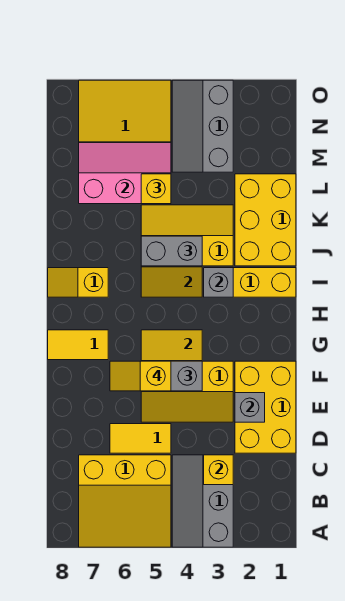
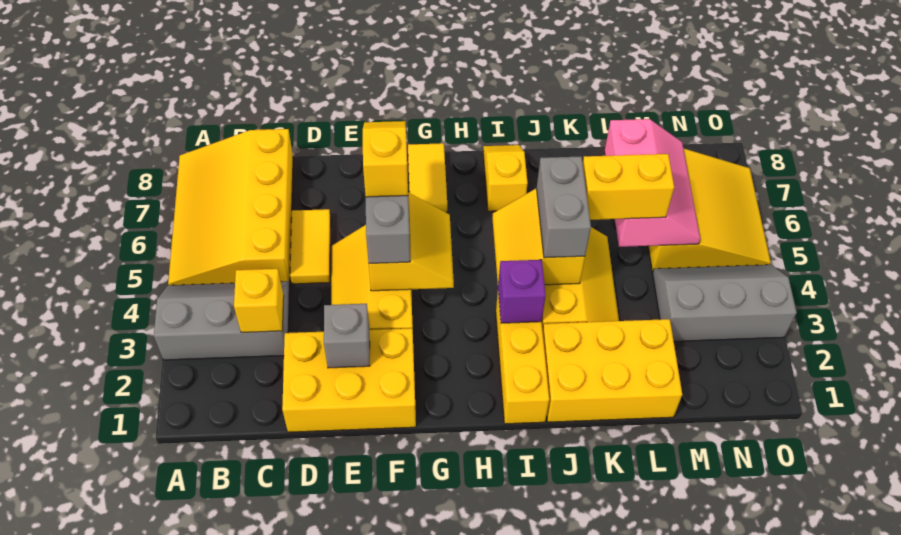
yellow 3x3 slope [79,455,171,547] -> yellow 3x4 slope [168,129,293,285]
grey 1x1 brick [204,268,233,297] -> purple 1x1 brick [498,260,546,323]
yellow 1x1 brick [141,174,171,204] -> yellow 1x2 brick [583,154,674,220]

